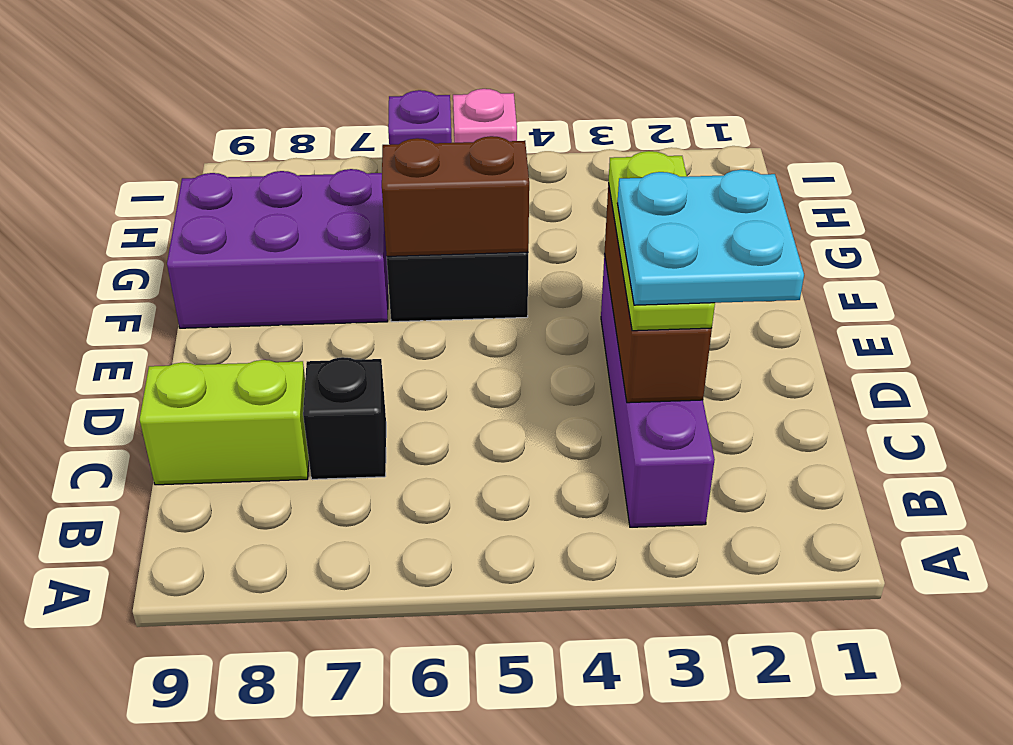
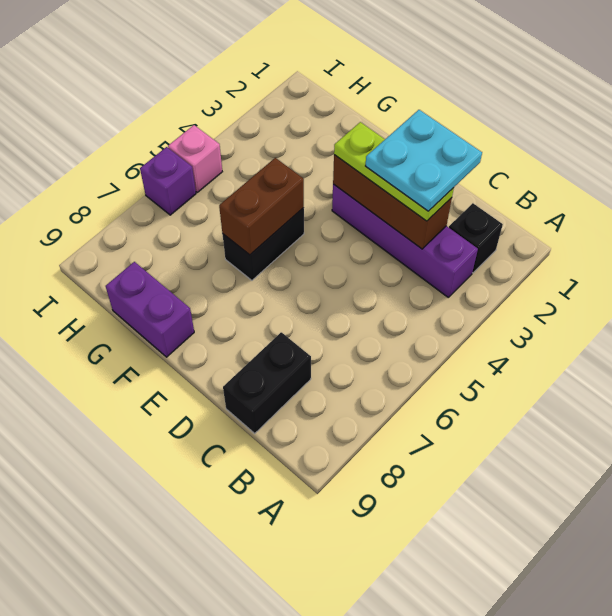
black 1x1 brick [303,357,386,479] -> black 1x1 brick moved to [449,203,503,273]
lime 1x2 brick [140,360,309,485] -> black 1x2 brick [223,332,311,433]
purple 2x3 brick [167,169,388,328] -> purple 1x2 brick [106,262,194,357]

